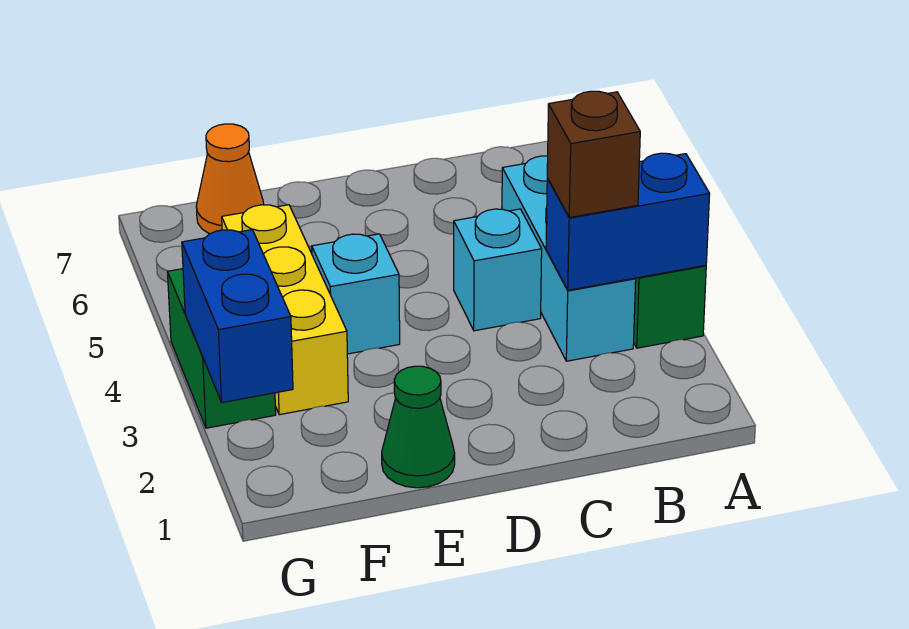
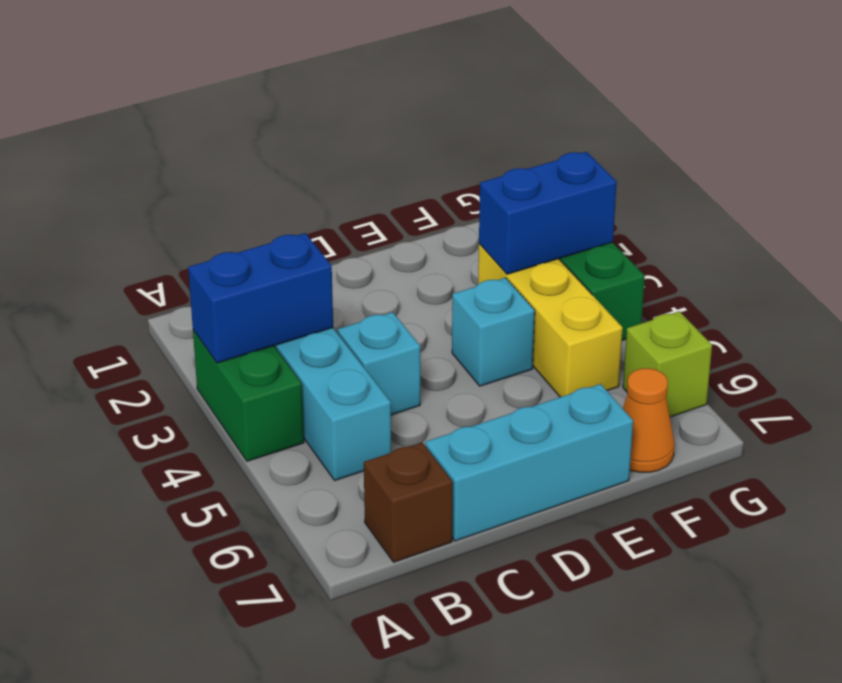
brown 1x1 brick [547,91,640,218] -> brown 1x1 brick moved to [364,443,453,562]
none -> cyan 1x3 brick [425,384,633,541]
green 1x1 cone [382,366,455,488] -> none
blue 1x2 brick [182,230,293,403] -> blue 1x2 brick turned to [479,152,617,274]
none -> lime 1x1 brick [623,311,712,417]

